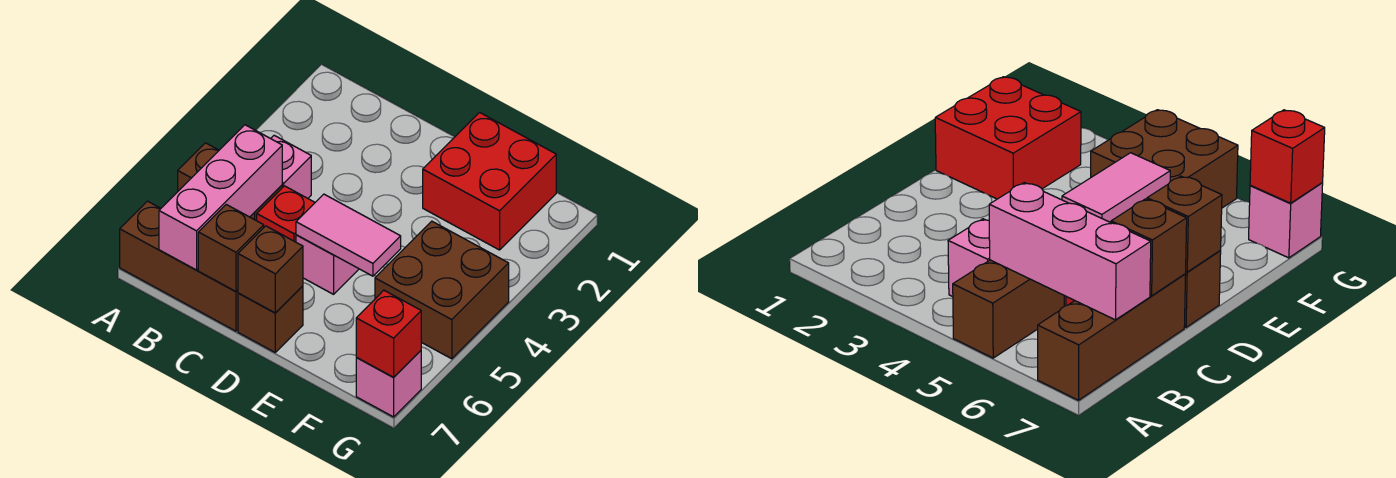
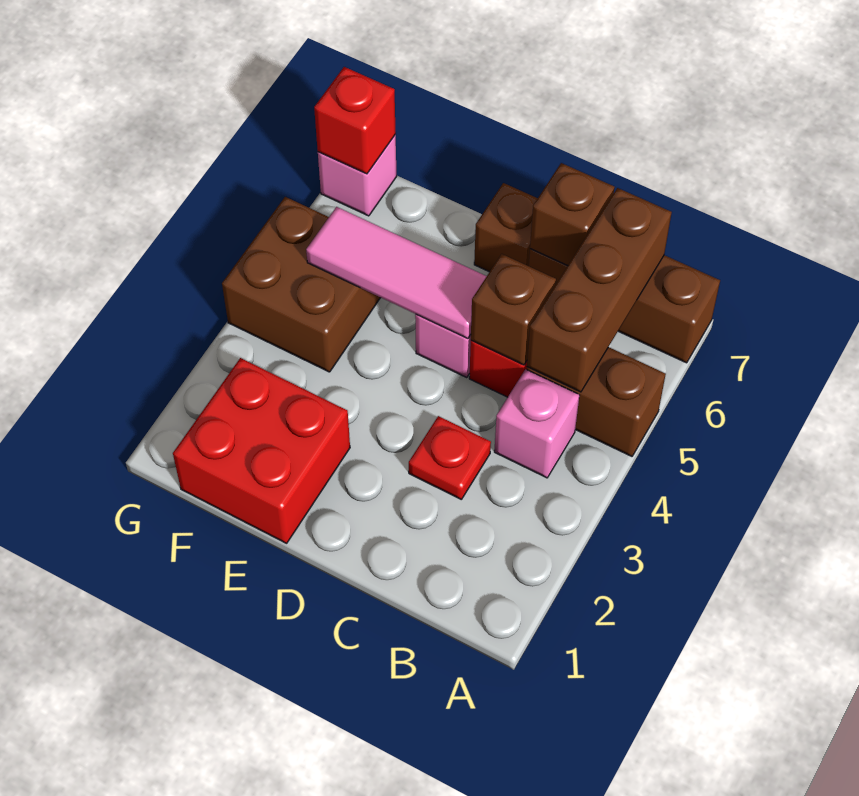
pink 1x3 brick [159,125,282,270] -> brown 1x3 brick [527,188,672,392]
none -> red 1x1 plate [409,416,491,500]
pink 1x2 tile [296,194,401,276] -> pink 1x3 tile [306,207,487,338]
brown 1x1 brick [238,226,303,313] -> brown 1x1 brick moved to [471,254,556,365]

